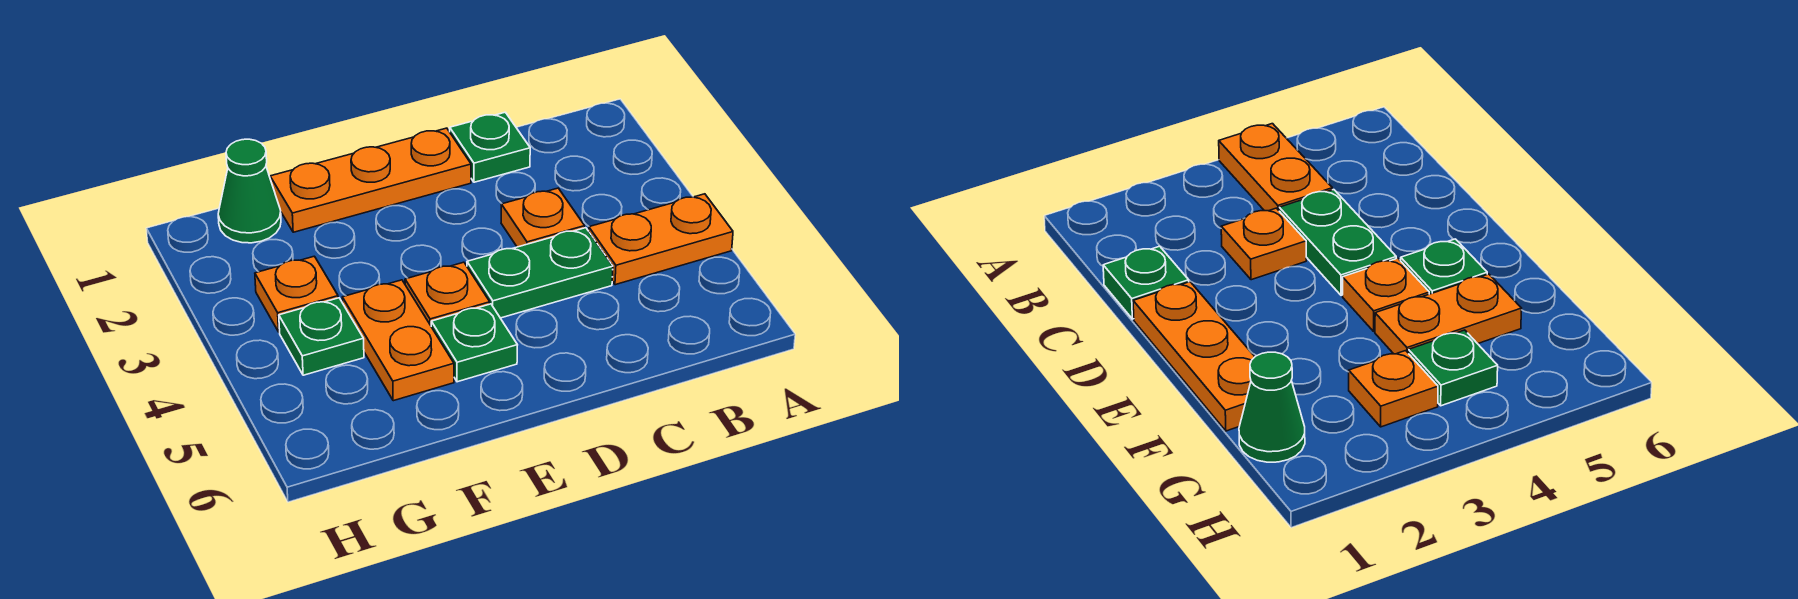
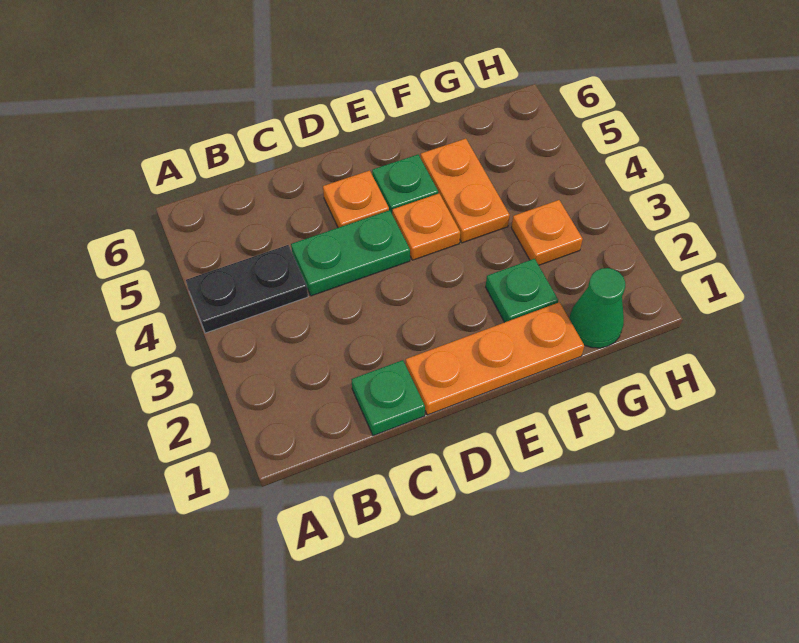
orange 1x2 plate [589,194,733,285] -> black 1x2 plate [186,245,308,333]
orange 1x1 plate [501,188,585,247] -> orange 1x1 plate moved to [323,170,389,228]
green 1x1 plate [279,298,364,375] -> green 1x1 plate moved to [486,259,558,322]

